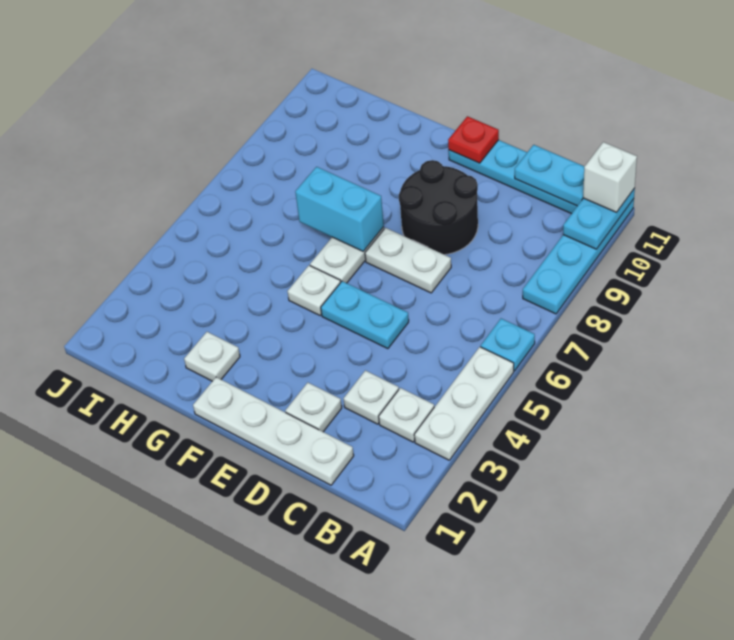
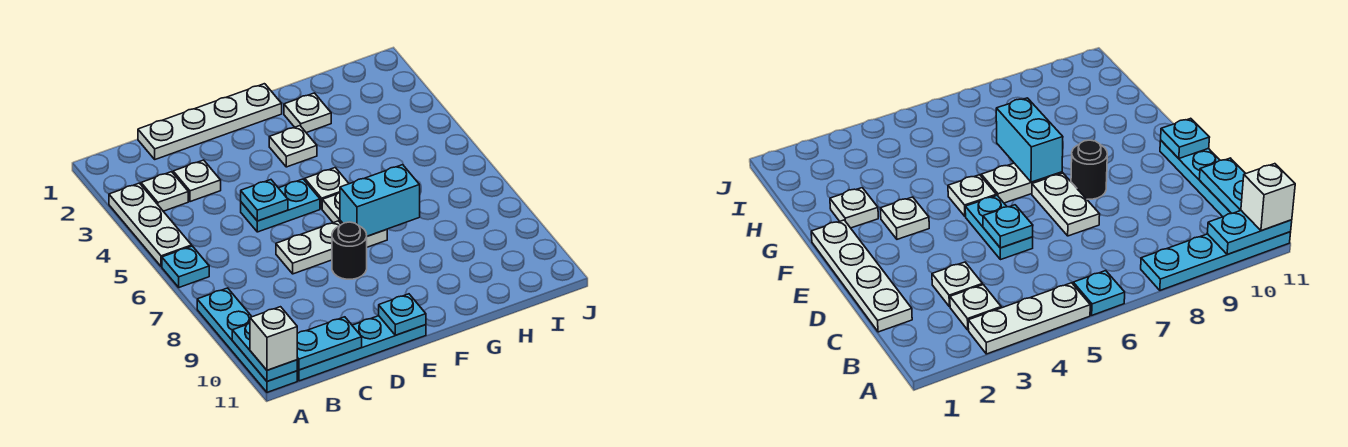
white 1x1 plate [285,383,342,432] -> white 1x1 plate moved to [269,126,317,167]
none -> cyan 1x1 plate [241,180,288,221]
black 2x2 round brick [399,160,478,255] -> black 1x1 round brick [332,222,367,279]
red 1x1 plate [448,116,499,163] -> cyan 1x1 plate [379,294,426,335]

